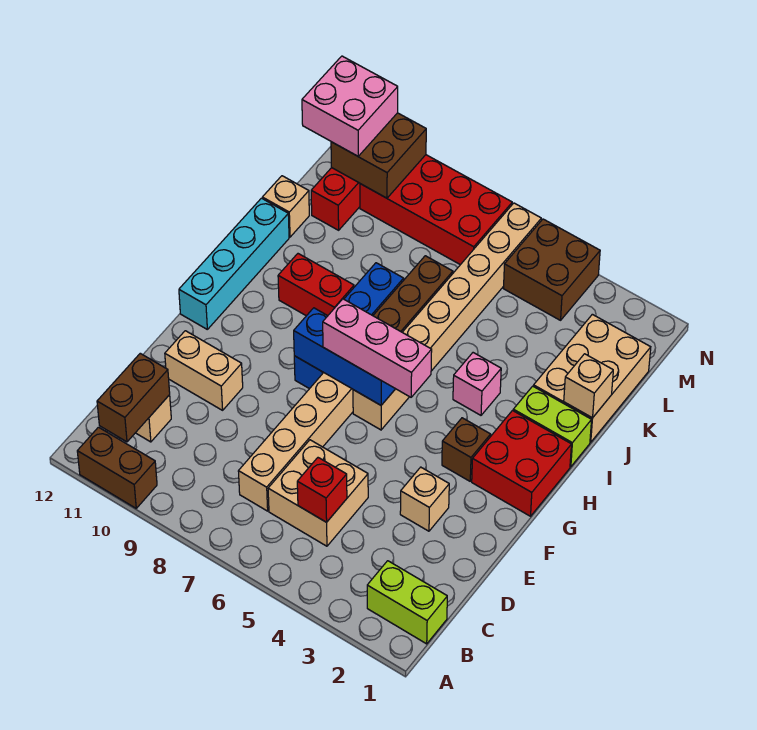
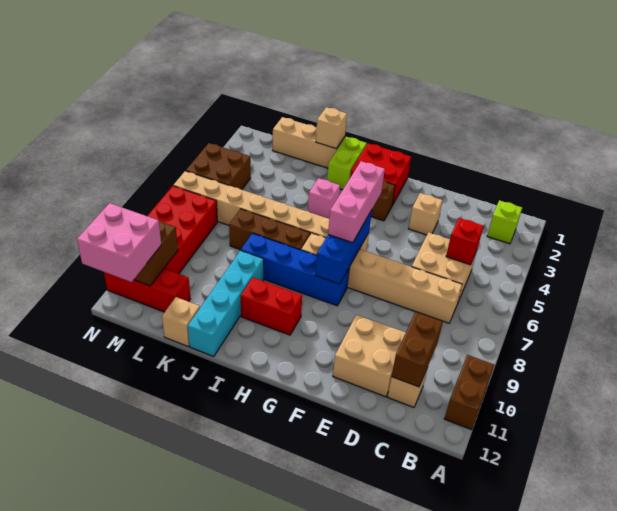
lime 1x2 brick [367,561,447,644] -> lime 1x1 brick [487,200,522,244]
brown 1x2 brick [97,353,170,442] -> brown 1x2 brick turned to [392,312,443,387]
tan 1x2 brick [165,331,243,410] -> tan 2x2 brick [333,315,406,397]
cyan 1x4 brick [179,198,289,329] -> cyan 1x4 brick turned to [188,251,264,356]
red 1x2 brick [278,254,354,316] -> red 1x2 brick turned to [241,278,302,335]
tan 2x3 brick [534,314,651,442] -> tan 1x3 brick [273,117,345,168]

